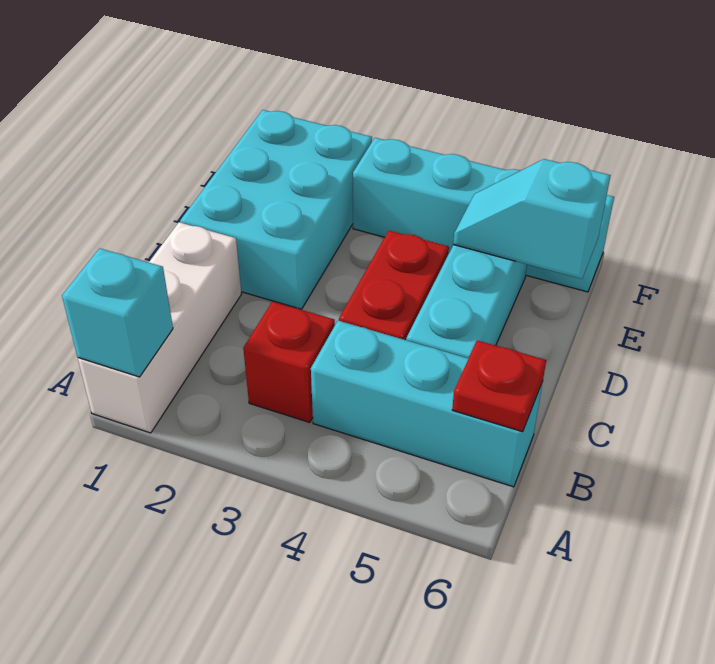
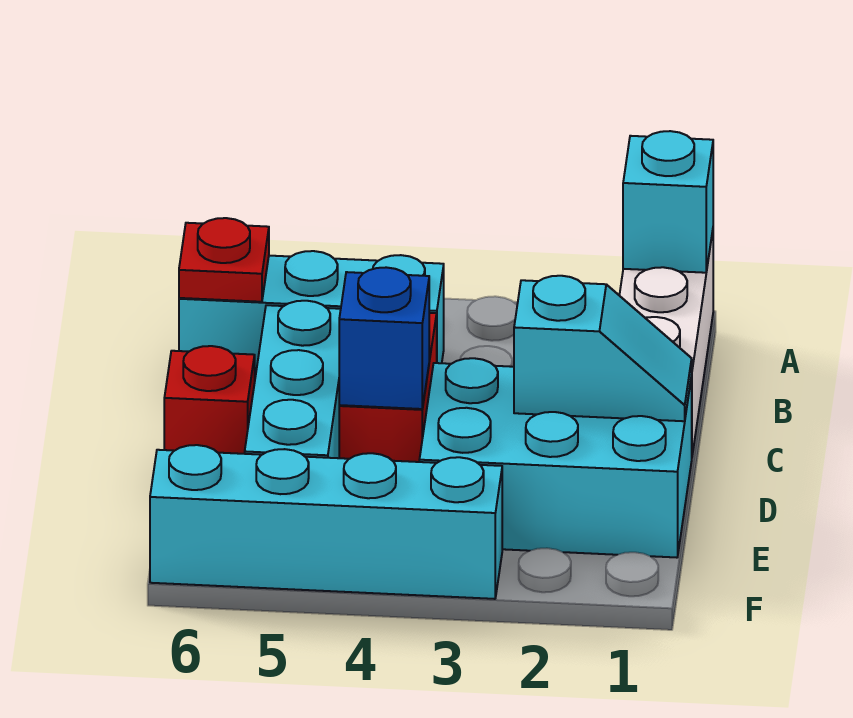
red 1x1 brick [243,301,335,422] -> red 1x1 brick moved to [164,346,255,454]
cyan 2x3 brick [180,110,372,309] -> cyan 2x3 brick turned to [419,358,692,558]
none -> blue 1x1 brick [339,267,429,409]
cyan 1x2 slope [453,159,611,279] -> cyan 1x2 slope moved to [514,276,692,421]

